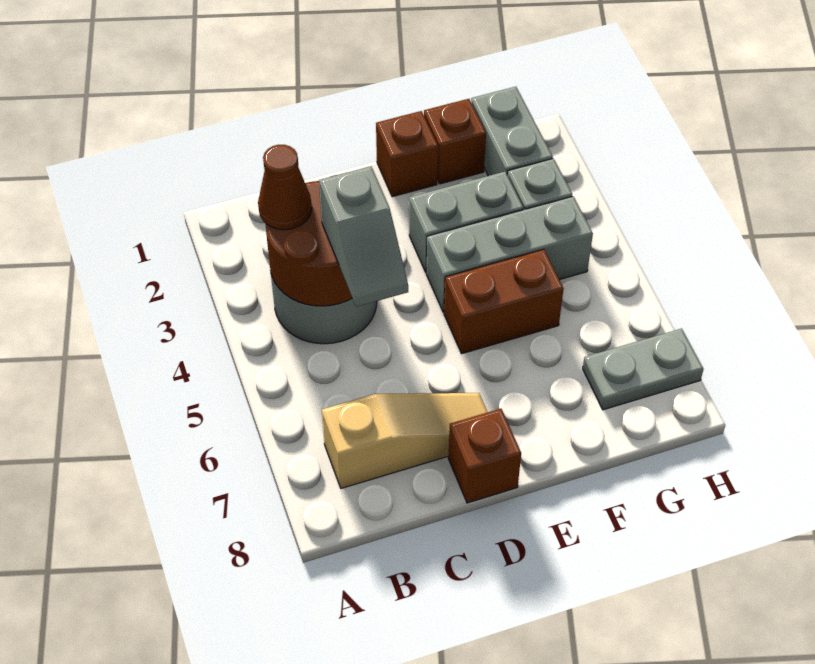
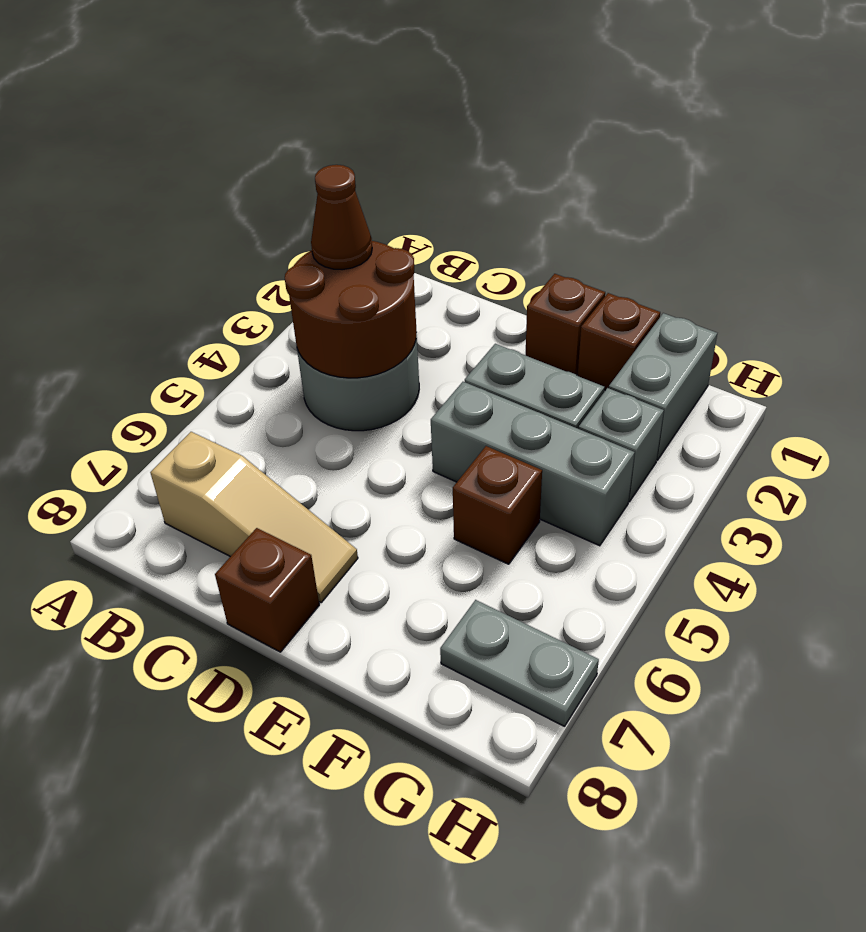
grey 1x2 slope [319,166,408,307] -> none
brown 1x2 brick [444,249,564,354] -> brown 1x1 brick [453,446,542,564]

